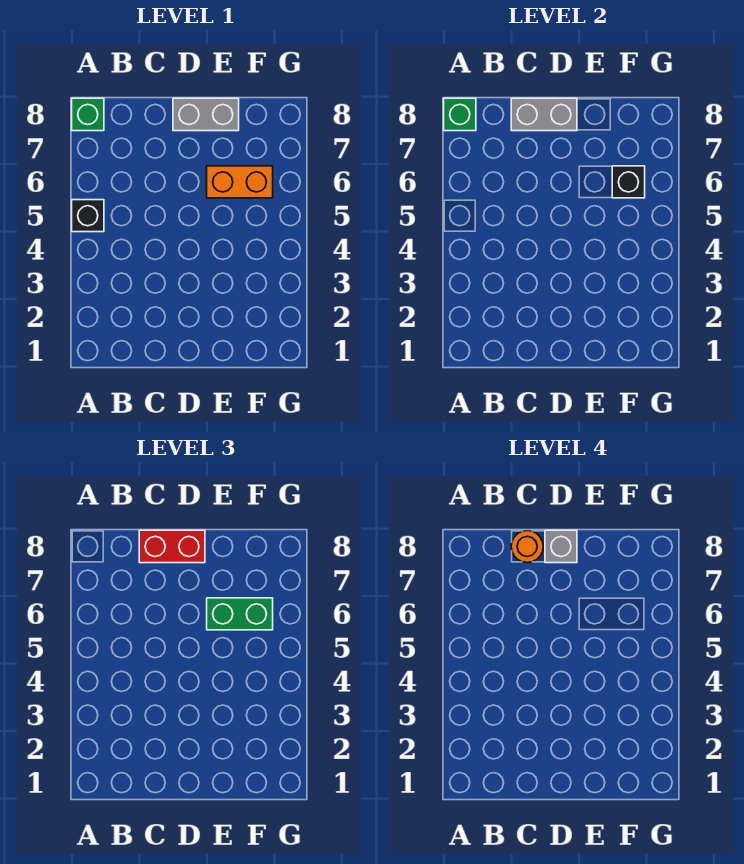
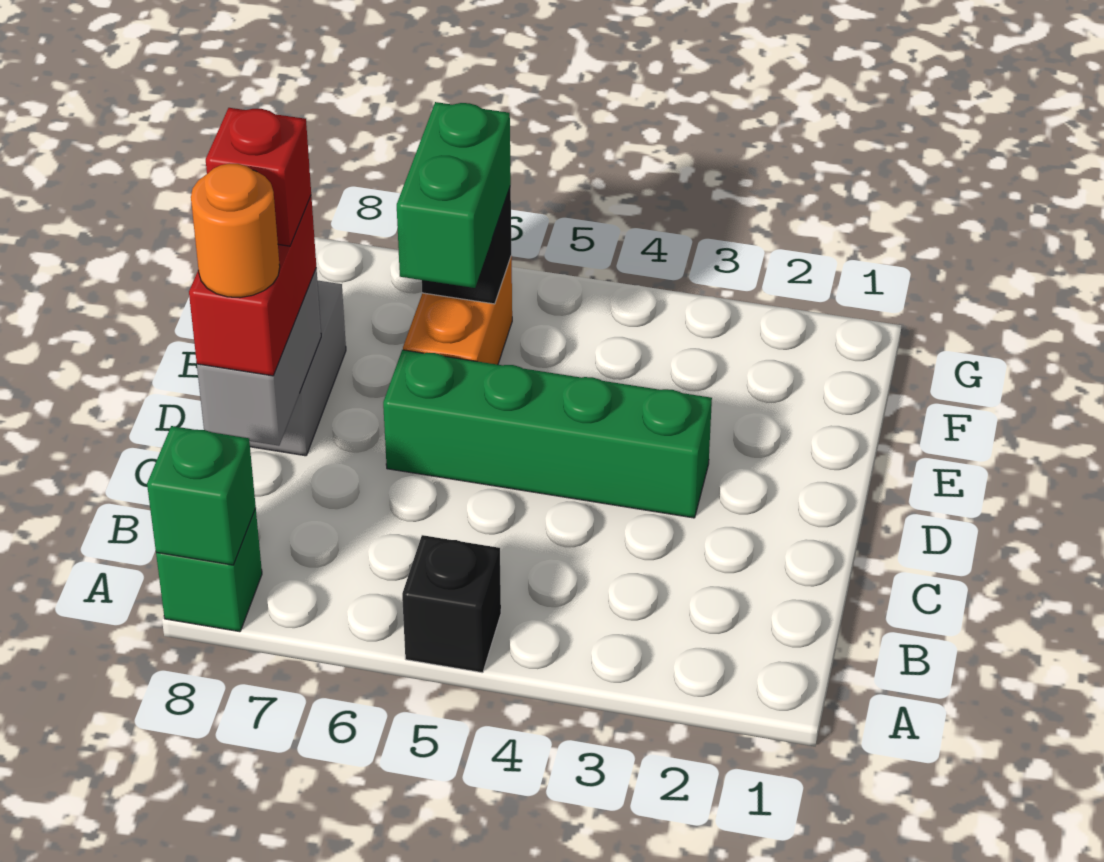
none -> green 1x4 brick [383,350,712,518]
grey 1x1 brick [545,530,577,563] -> red 1x1 brick [206,108,311,246]

